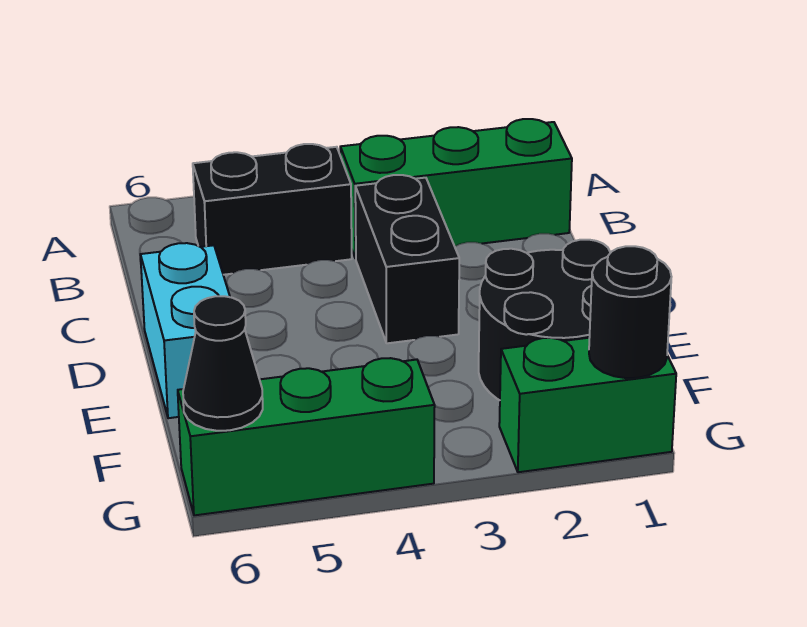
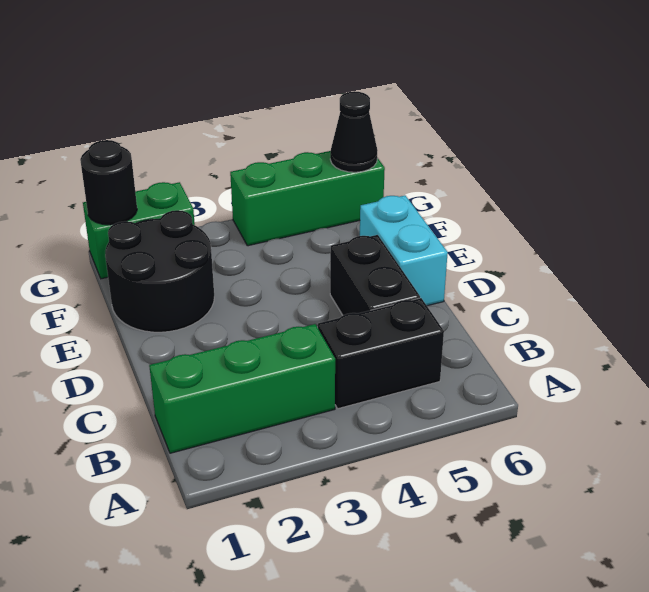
black 1x2 brick [355,175,459,343] -> black 1x2 brick moved to [330,235,420,315]

